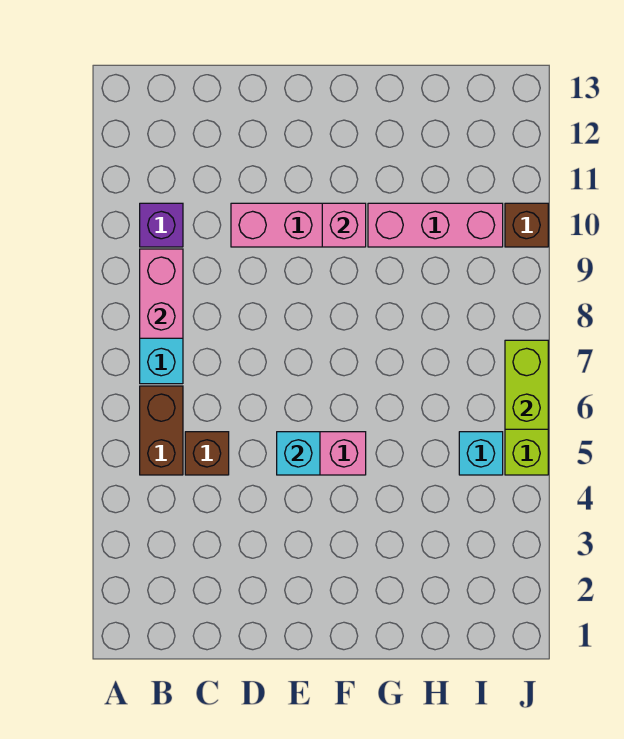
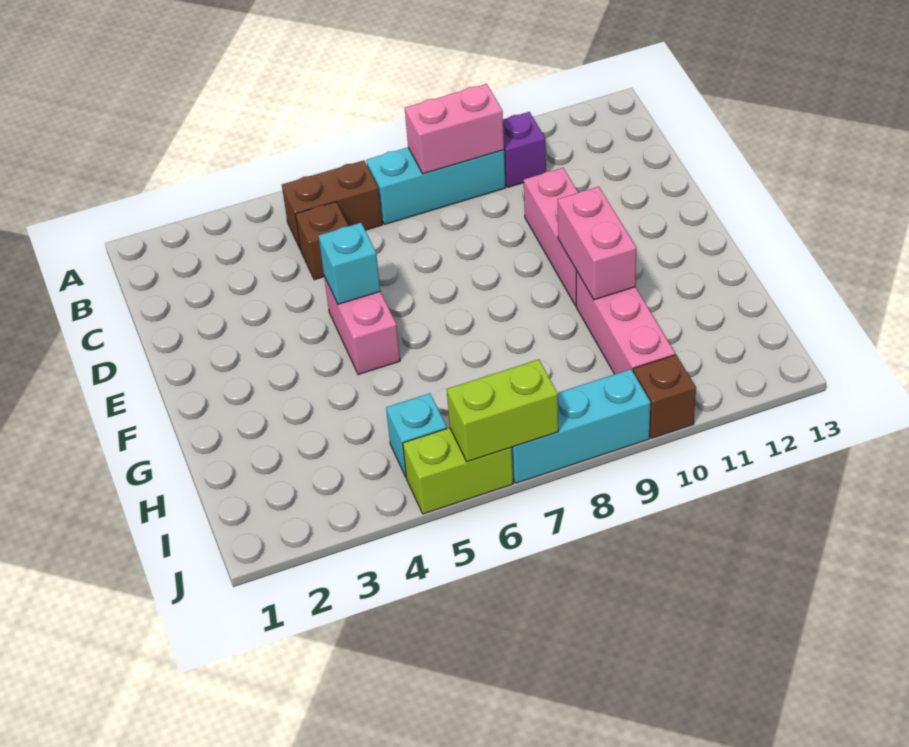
pink 1x1 brick [322,203,366,247] -> pink 1x2 brick [558,187,636,300]
none -> cyan 1x3 brick [511,369,650,483]

